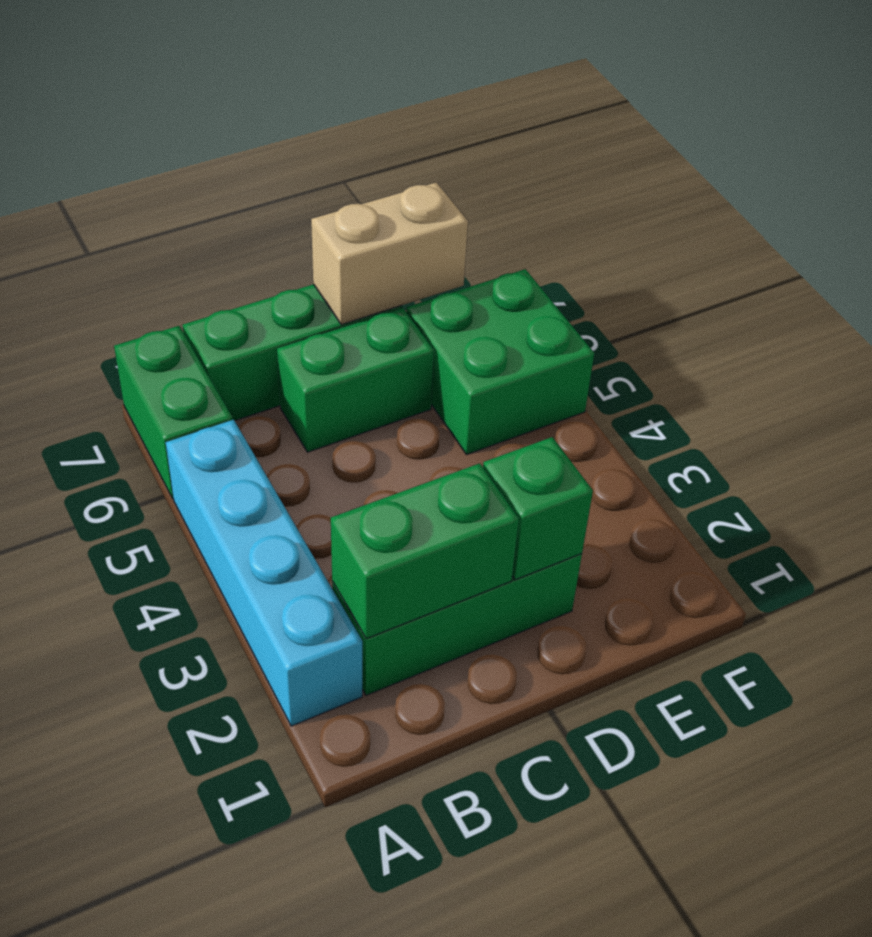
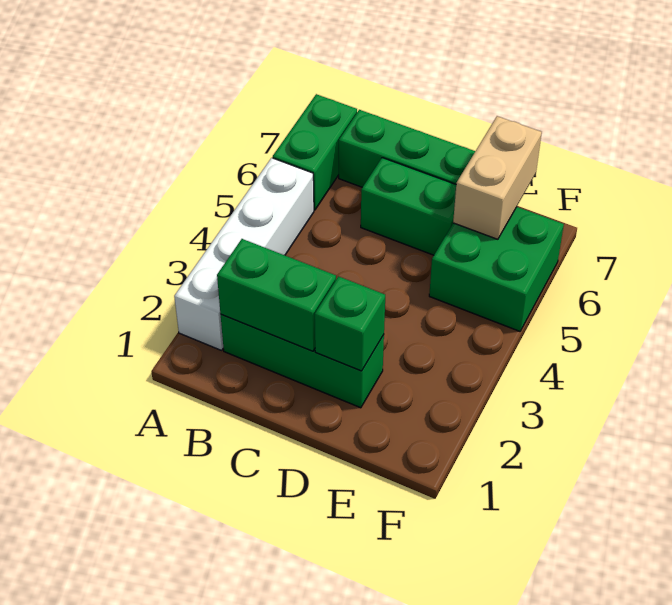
cyan 1x4 brick [166,420,362,726] -> white 1x4 brick [174,158,314,350]
tan 1x2 brick [311,182,468,324] -> tan 1x2 brick turned to [453,116,542,239]

